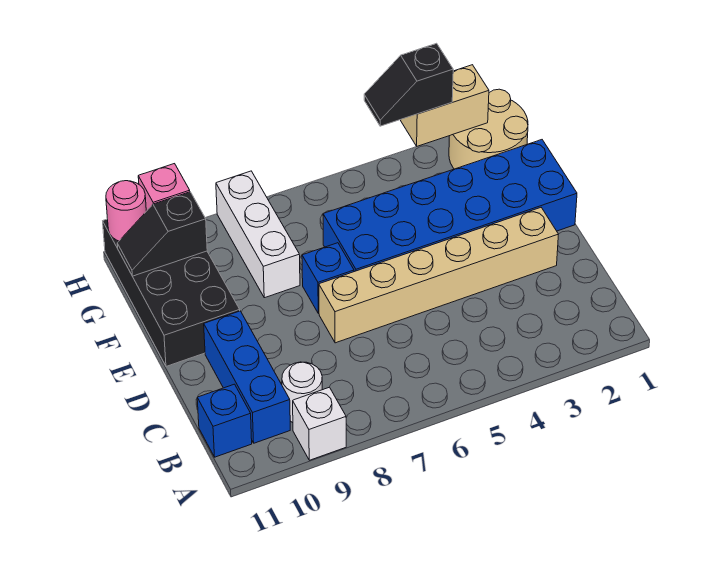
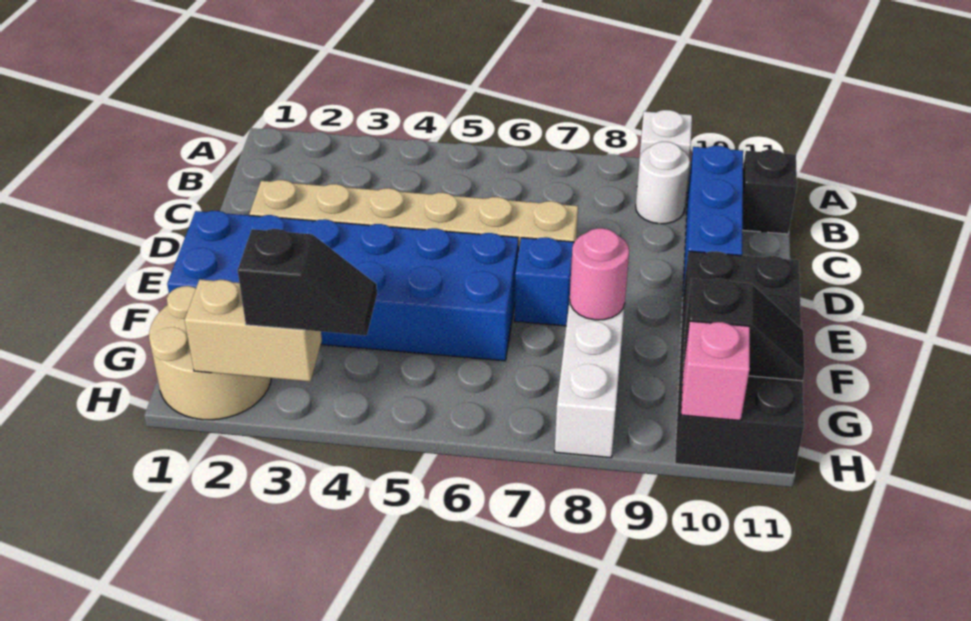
blue 1x1 brick [197,384,252,457] -> black 1x1 brick [742,150,797,234]
pink 1x1 round brick [106,181,146,241] -> pink 1x1 round brick moved to [570,228,629,320]

